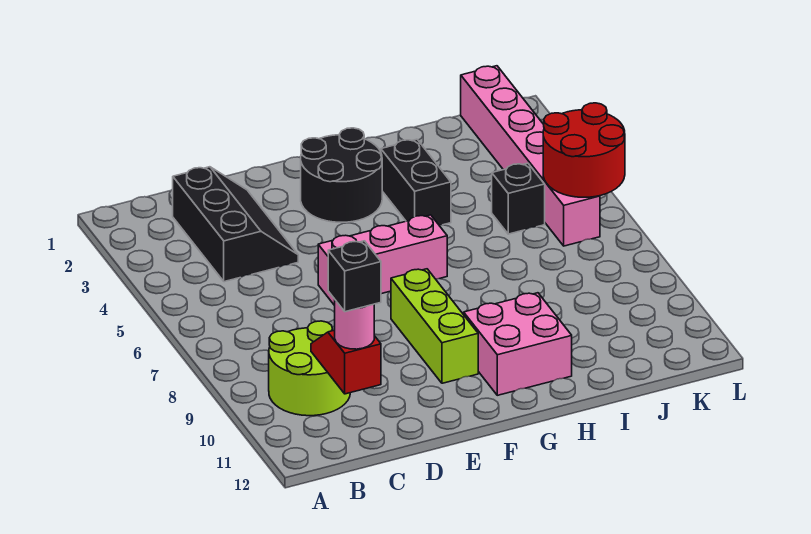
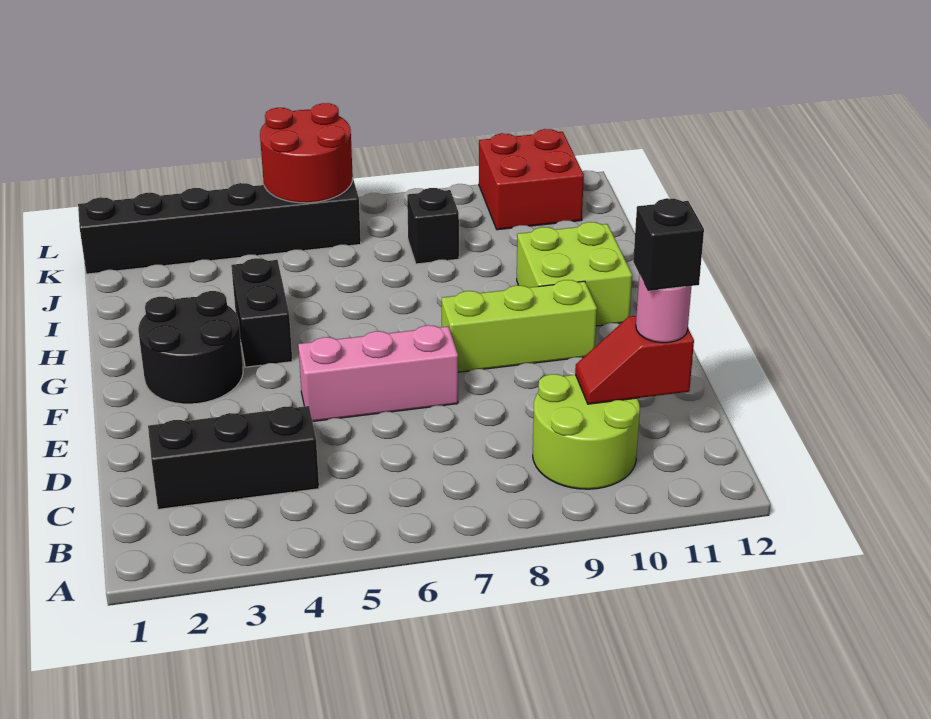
pink 1x3 brick [318,215,447,305] -> pink 1x3 brick turned to [298,325,458,422]
pink 2x2 brick [464,293,572,395] -> lime 2x2 brick [517,222,632,326]
black 1x2 brick [381,139,451,225] -> black 1x2 brick turned to [231,258,292,367]
black 1x1 brick [492,163,545,234] -> black 1x1 brick moved to [407,188,459,264]
pink 1x6 brick [461,66,600,246] -> black 1x6 brick [78,180,361,274]
none -> red 2x2 brick [479,129,584,230]

